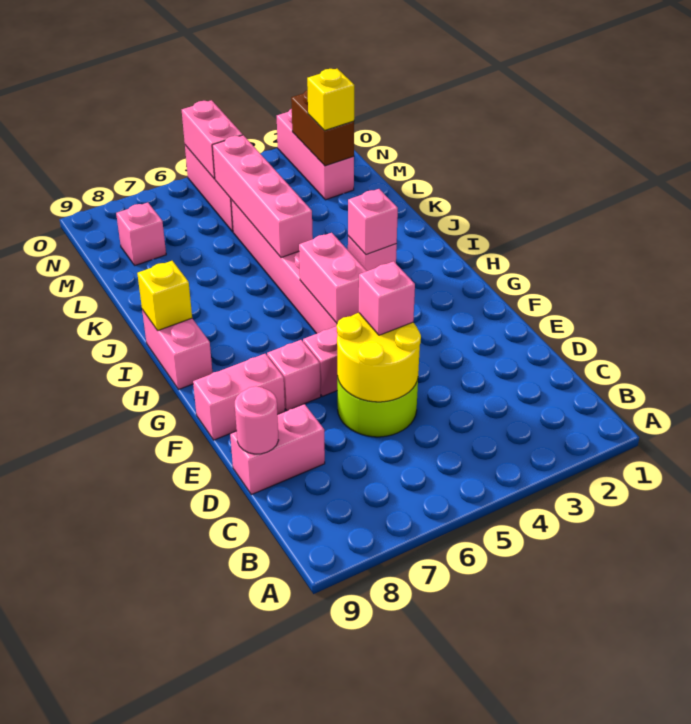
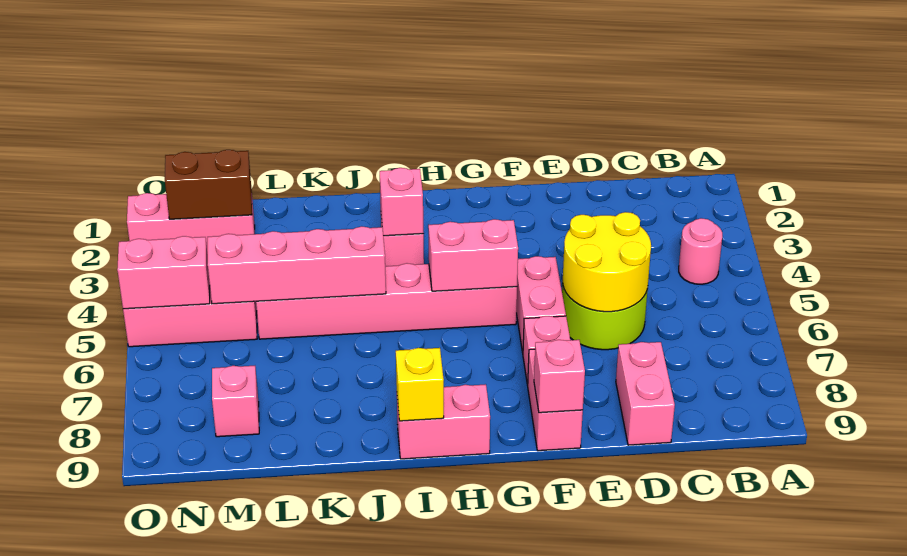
pink 1x1 round brick [235,386,279,454] -> pink 1x1 round brick moved to [679,218,722,284]
pink 1x1 brick [359,261,415,335] -> pink 1x1 brick moved to [534,340,585,413]
yellow 1x1 brick [307,69,354,131] -> none

